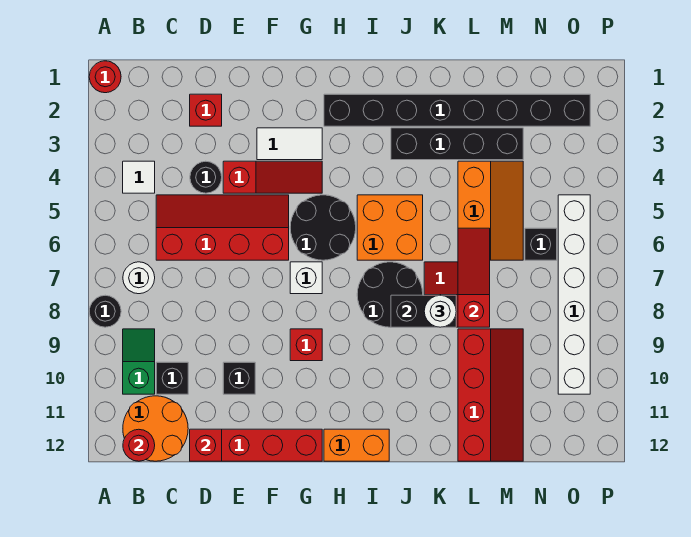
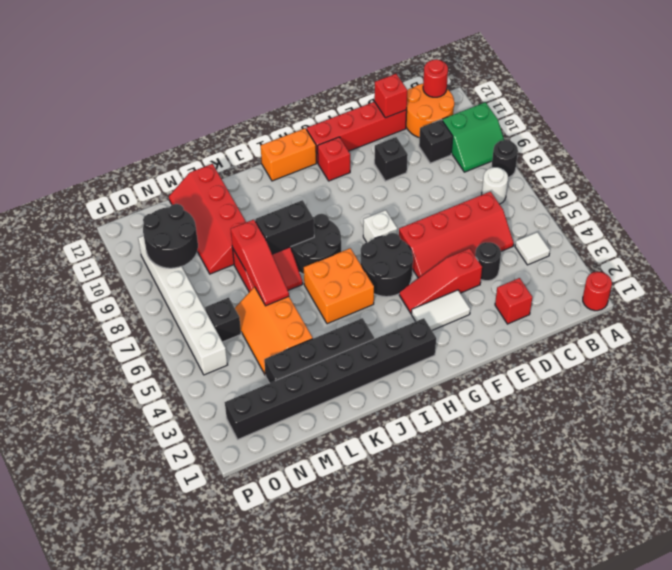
green 1x2 slope [123,329,155,394] -> green 2x2 slope [442,102,504,172]
red 1x1 brick [290,329,322,361] -> red 1x1 brick moved to [318,137,350,181]
white 1x1 round brick [424,295,456,327] -> none
none -> black 2x2 round brick [143,204,198,268]

